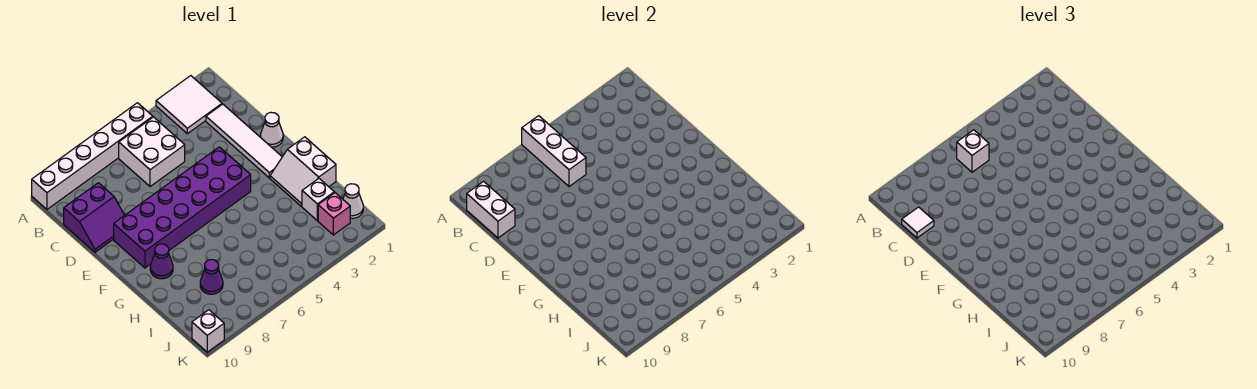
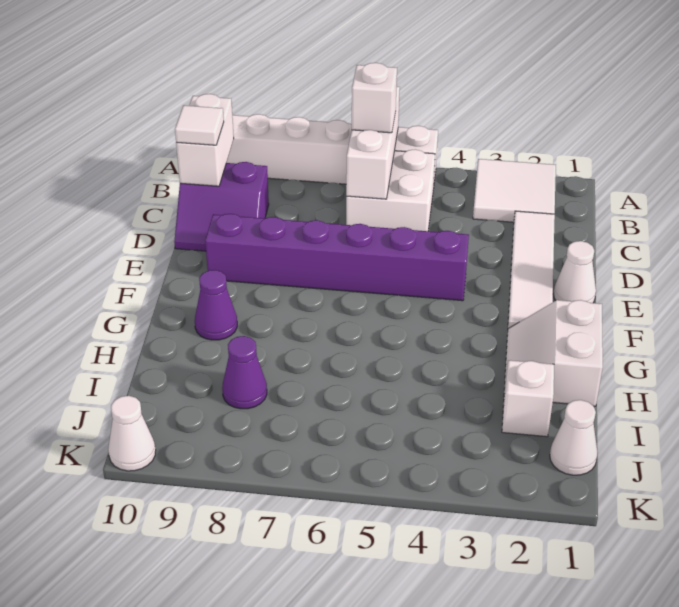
purple 2x6 brick [114,147,251,268] -> purple 1x6 brick [205,214,469,301]
pink 1x1 brick [318,193,350,235] -> none
white 1x1 brick [192,310,224,352] -> white 1x1 cone [108,396,156,471]

